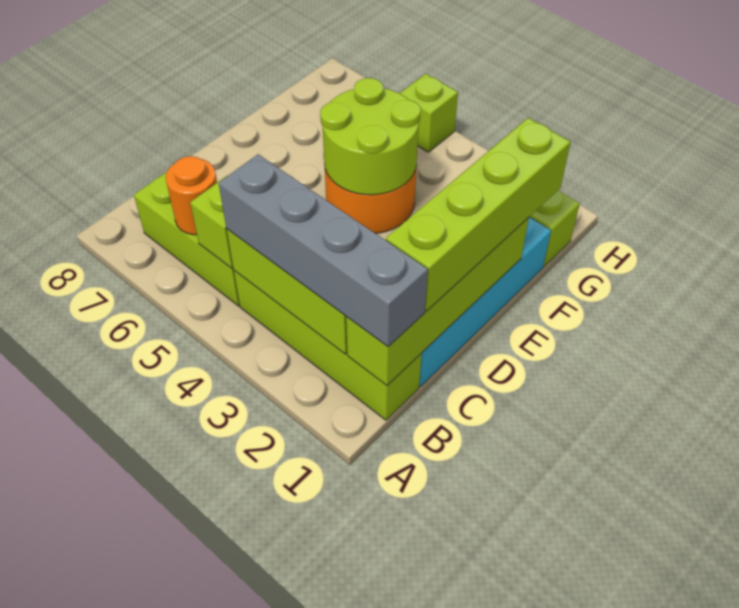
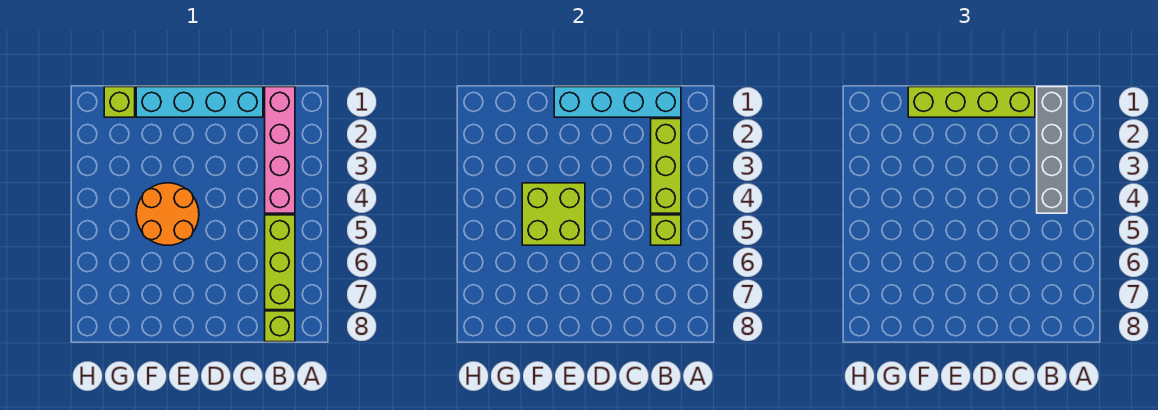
lime 1x4 brick [234,271,422,420] -> pink 1x4 brick [265,87,295,213]
lime 1x4 brick [346,217,529,386] -> cyan 1x4 brick [554,87,681,117]
orange 1x1 round brick [166,156,217,235] -> none
lime 2x2 round brick [320,78,421,195] -> lime 2x2 brick [522,183,585,245]
lime 1x1 brick [400,74,458,152] -> lime 1x1 brick moved to [265,311,295,342]

